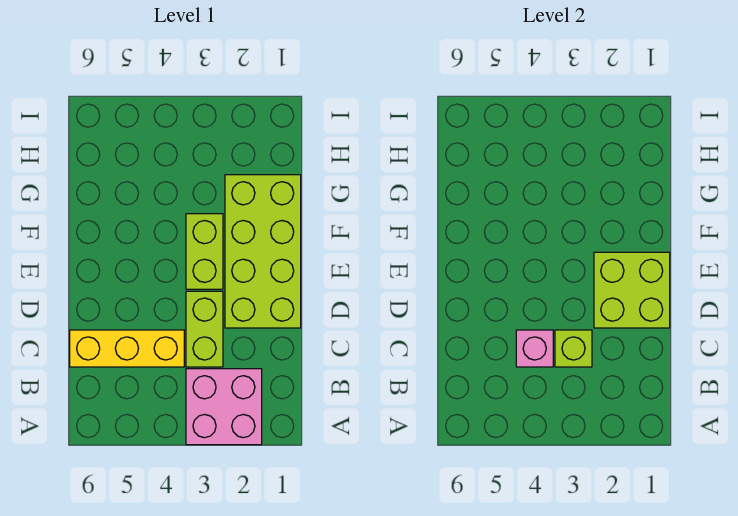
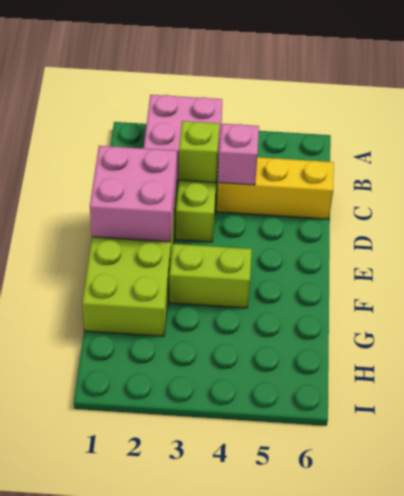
lime 2x2 brick [594,252,670,328] -> pink 2x2 brick [90,146,177,242]
lime 1x2 brick [186,214,223,289] -> lime 1x2 brick turned to [169,244,252,308]

